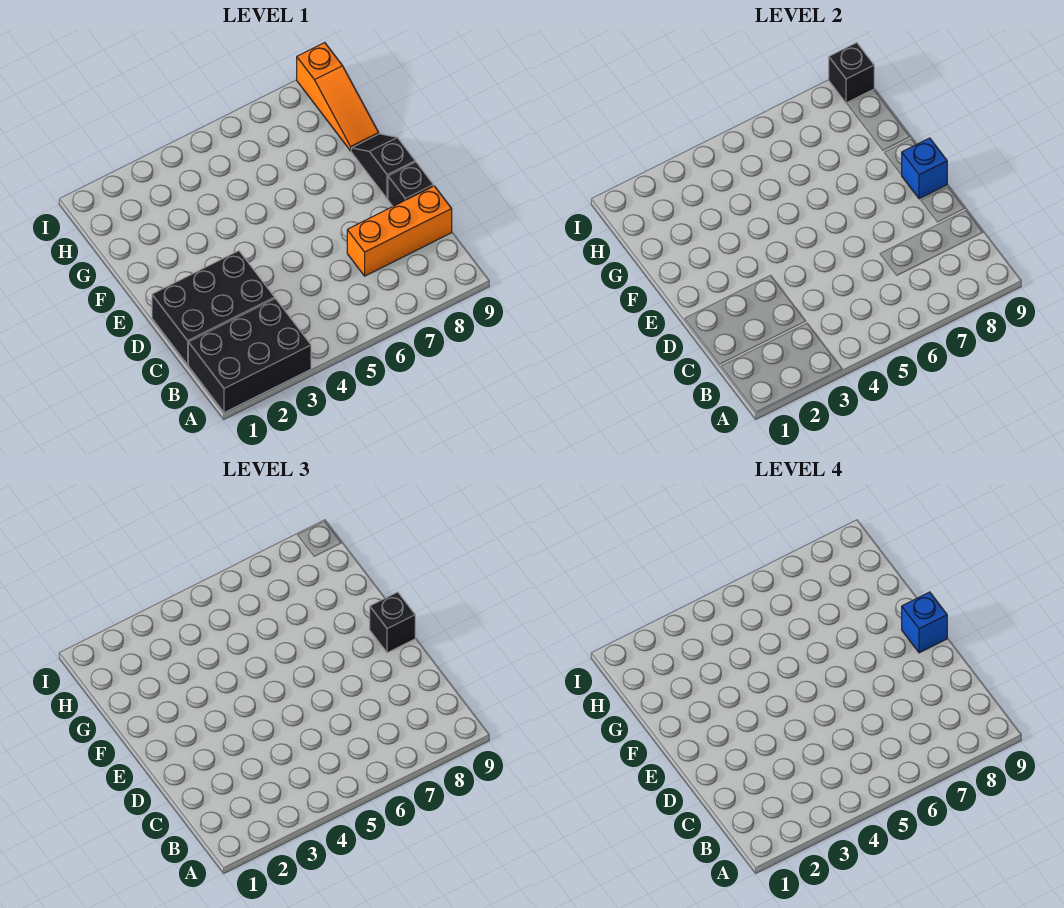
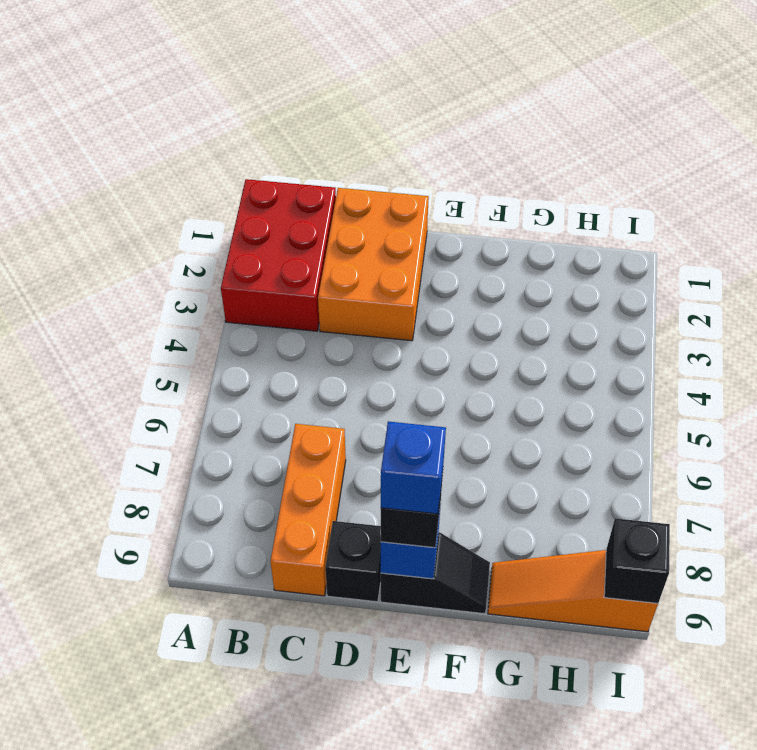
black 2x3 brick [188,299,311,413] -> red 2x3 brick [221,179,336,331]
black 2x3 brick [152,251,275,365] -> orange 2x3 brick [318,188,429,341]

